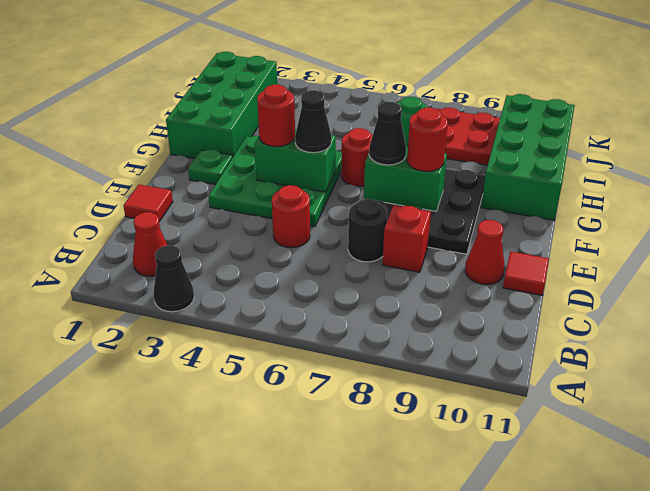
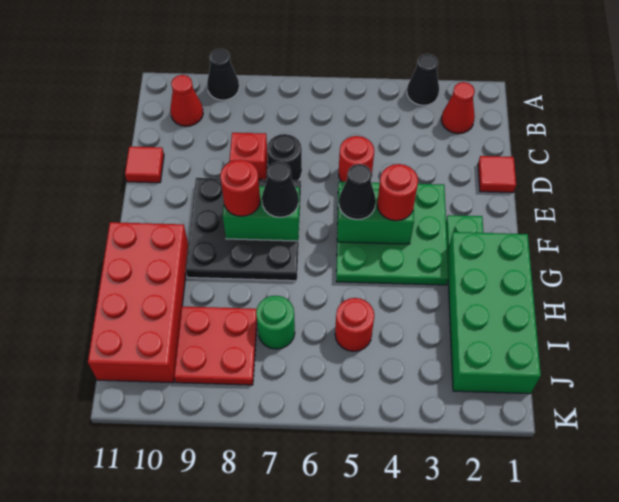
none -> black 1x1 cone [207,49,239,100]
red 1x1 cone [465,220,505,284] -> red 1x1 cone moved to [170,75,203,126]
red 1x1 round brick [341,128,373,186] -> red 1x1 round brick moved to [335,298,374,351]
green 2x4 brick [481,94,575,220] -> red 2x4 brick [88,222,188,383]

